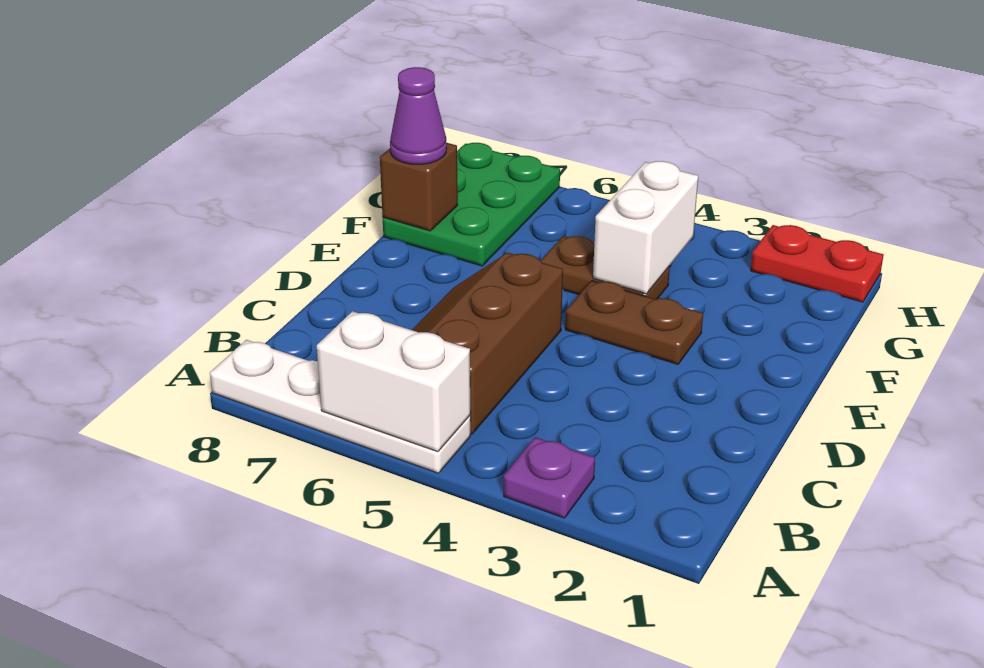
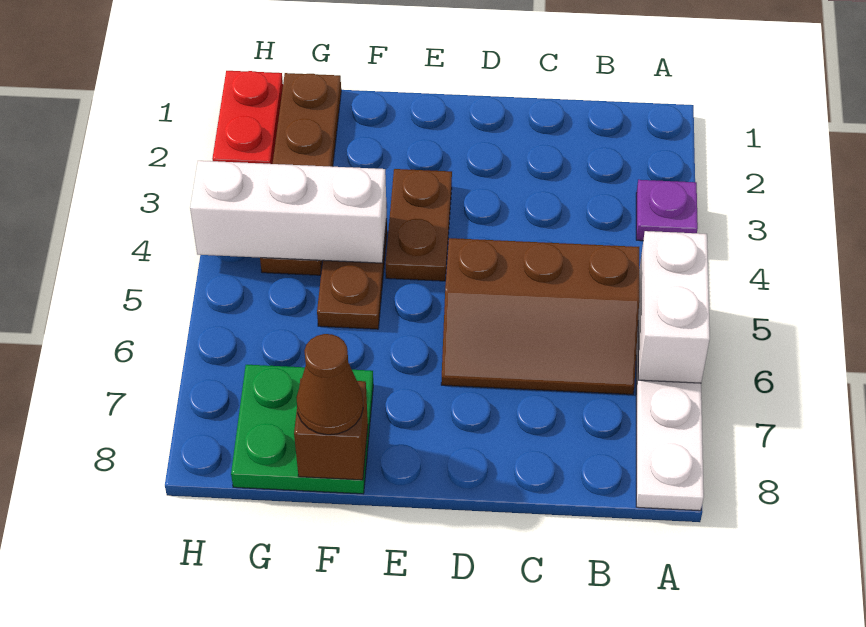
white 1x2 brick [593,161,698,294] -> white 1x3 brick [190,161,387,263]
green 2x3 plate [383,143,560,266] -> green 2x2 plate [231,365,373,494]
purple 1x1 cone [390,67,447,164] -> brown 1x1 cone [296,334,363,435]
none -> brown 1x4 plate [260,73,341,275]

